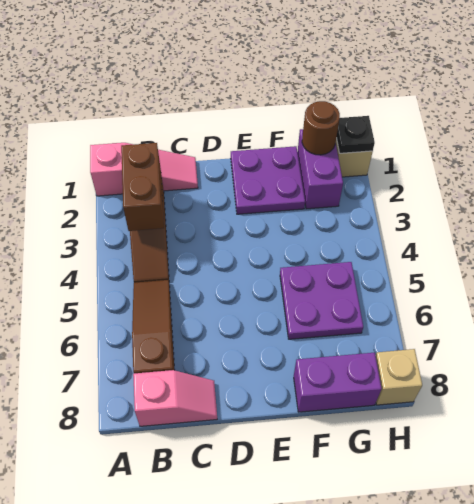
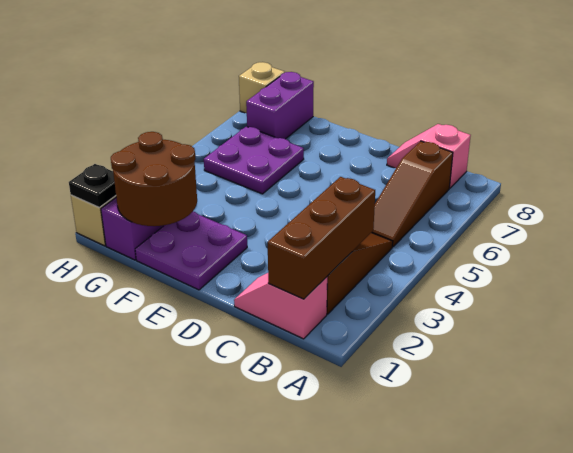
pink 1x3 slope [90,143,198,196] -> pink 1x2 slope [234,273,327,339]
brown 1x2 brick [121,143,164,231] -> brown 1x3 brick [268,177,375,299]
purple 1x2 brick [294,353,382,412] -> purple 1x2 brick turned to [246,72,314,139]
brown 1x1 round brick [302,101,340,155] -> brown 2x2 round brick [111,132,197,226]

